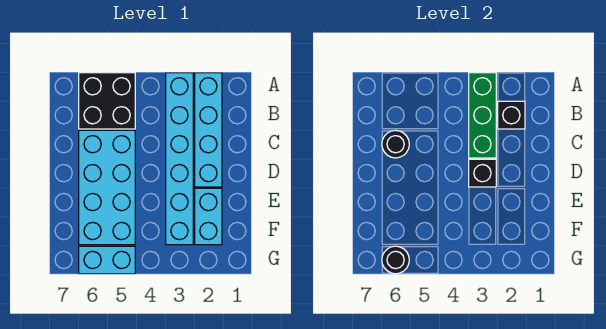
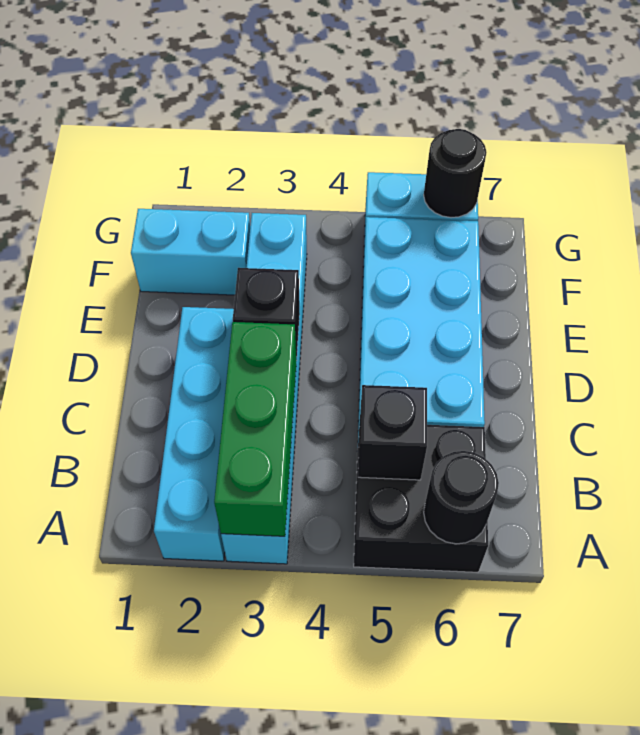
black 1x1 brick [498,101,525,129] -> black 1x1 brick moved to [358,385,427,480]
black 1x1 round brick [382,130,409,158] -> black 1x1 round brick moved to [424,451,499,544]
cyan 1x2 brick [195,188,222,245] -> cyan 1x2 brick turned to [131,209,250,295]

